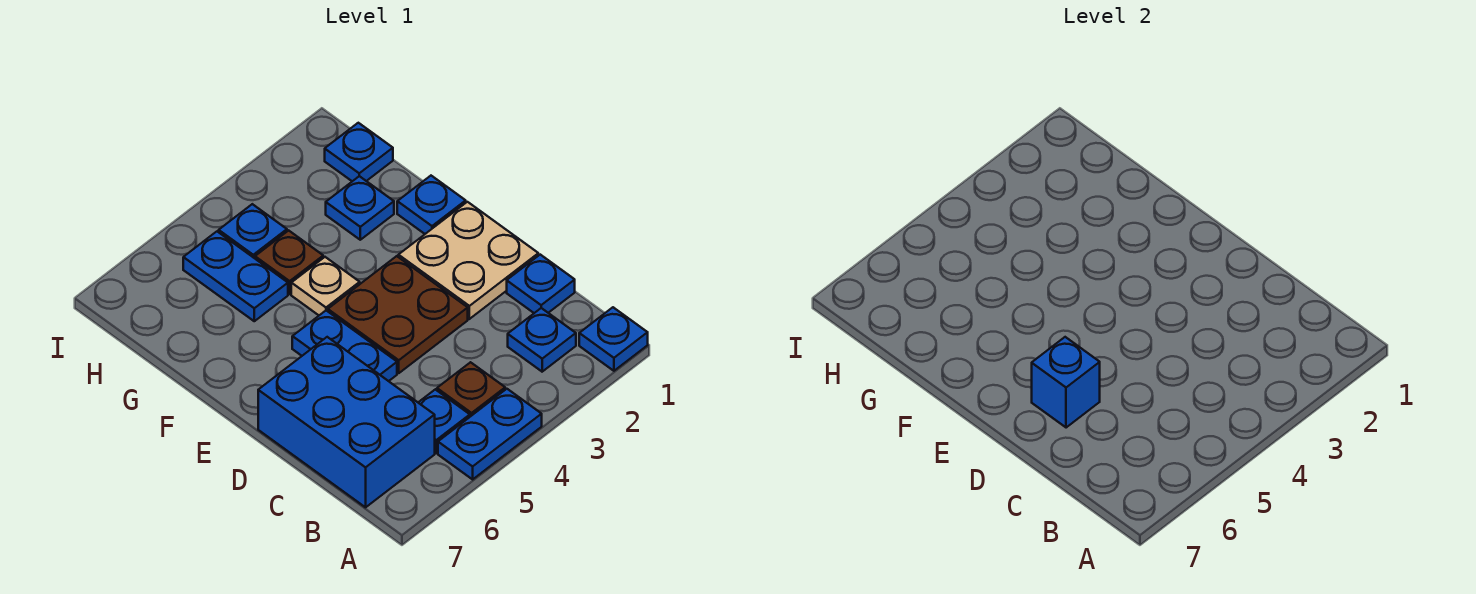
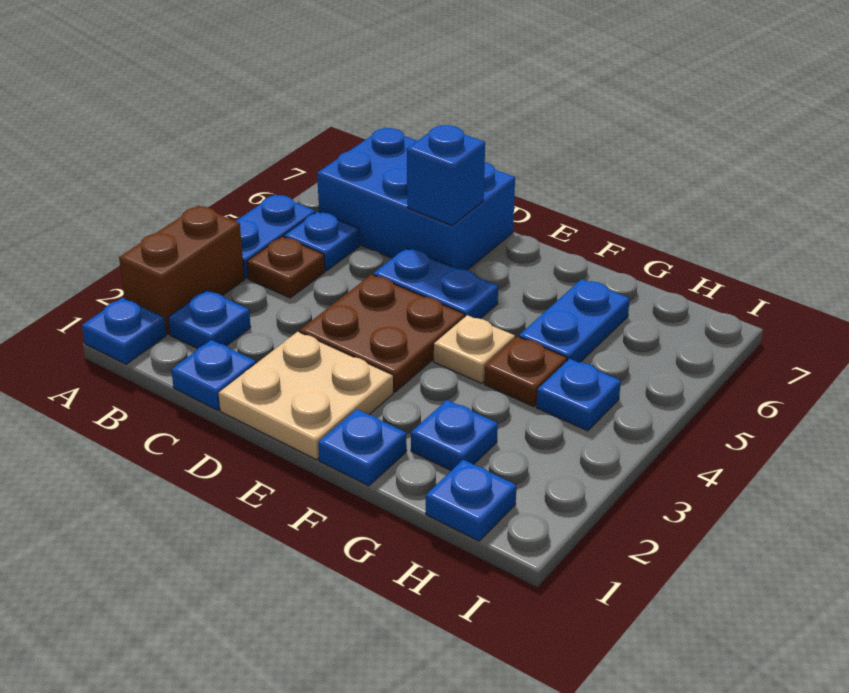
none -> brown 1x2 brick [119,205,244,334]
blue 1x2 plate [183,232,288,321] -> blue 1x2 plate turned to [519,279,630,362]

